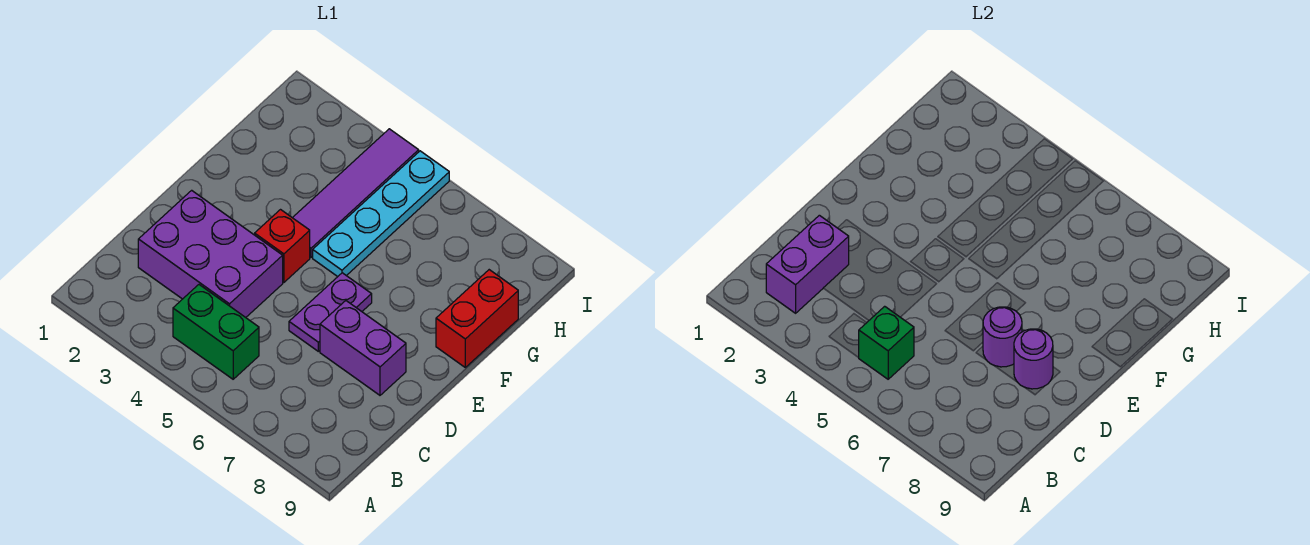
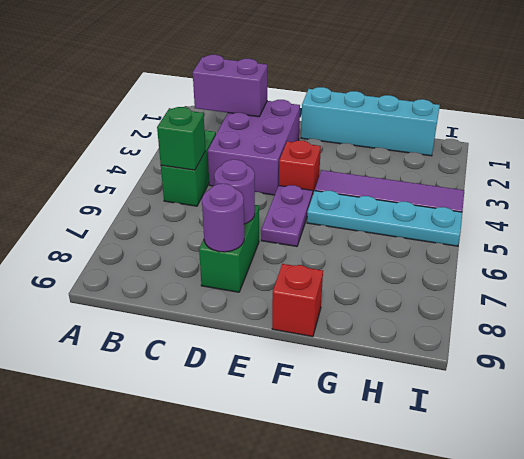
purple 1x2 plate [289,273,372,351] -> purple 1x2 plate turned to [261,185,313,246]
purple 1x2 brick [320,301,406,395] -> green 1x2 brick [199,205,259,292]
none -> cyan 1x4 brick [301,87,440,156]
red 1x2 brick [436,270,518,367] -> red 1x1 brick [272,264,323,337]

